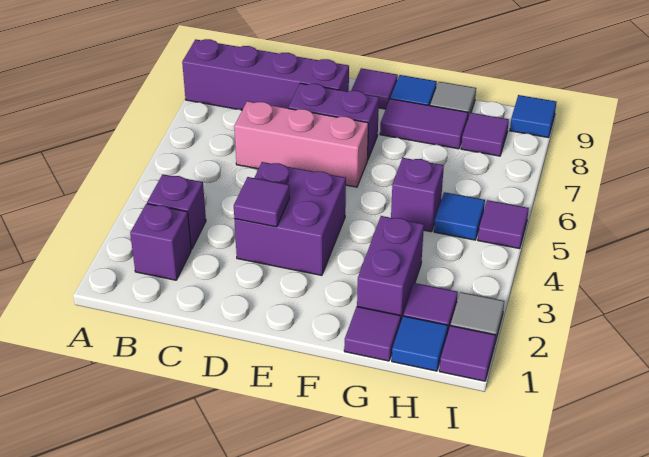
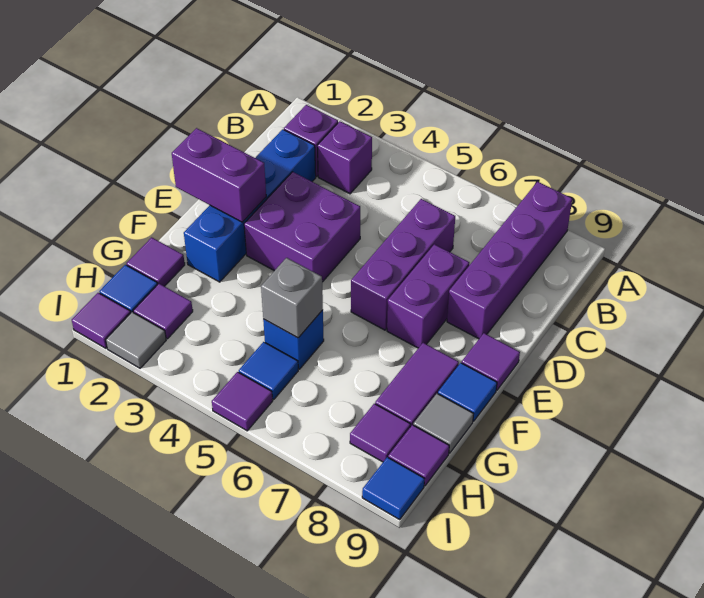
none -> blue 1x4 brick [184,129,316,282]
pink 1x3 brick [234,101,368,187] -> purple 1x3 brick [351,199,455,330]
purple 1x1 tile [234,177,290,227] -> purple 1x1 tile moved to [388,425,449,486]
purple 1x2 brick [357,216,424,323] -> purple 1x2 brick moved to [172,128,266,222]
purple 1x1 brick [391,158,444,232] -> blue 1x1 brick [263,310,324,369]
none -> grey 1x1 brick [261,258,323,338]

